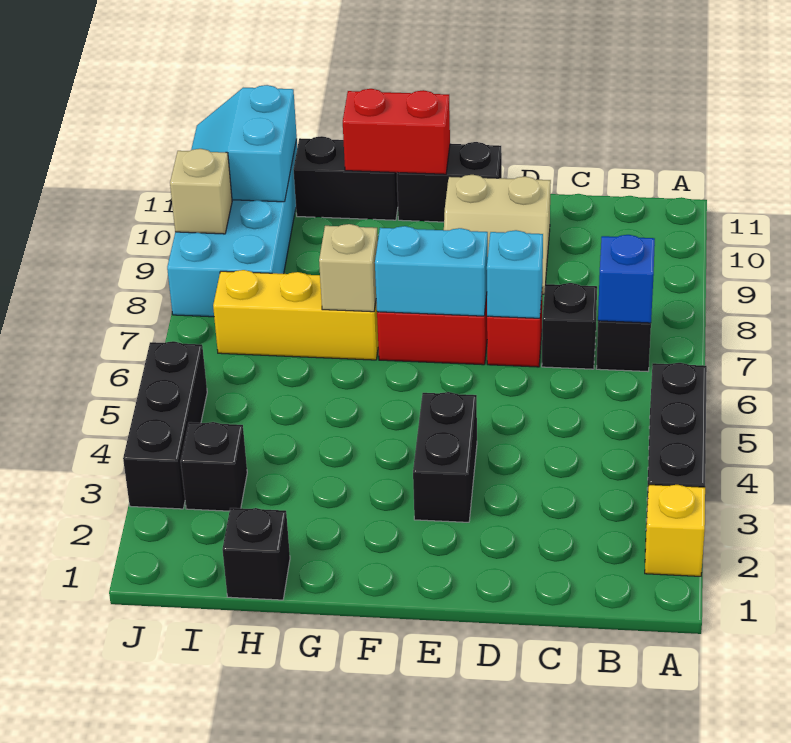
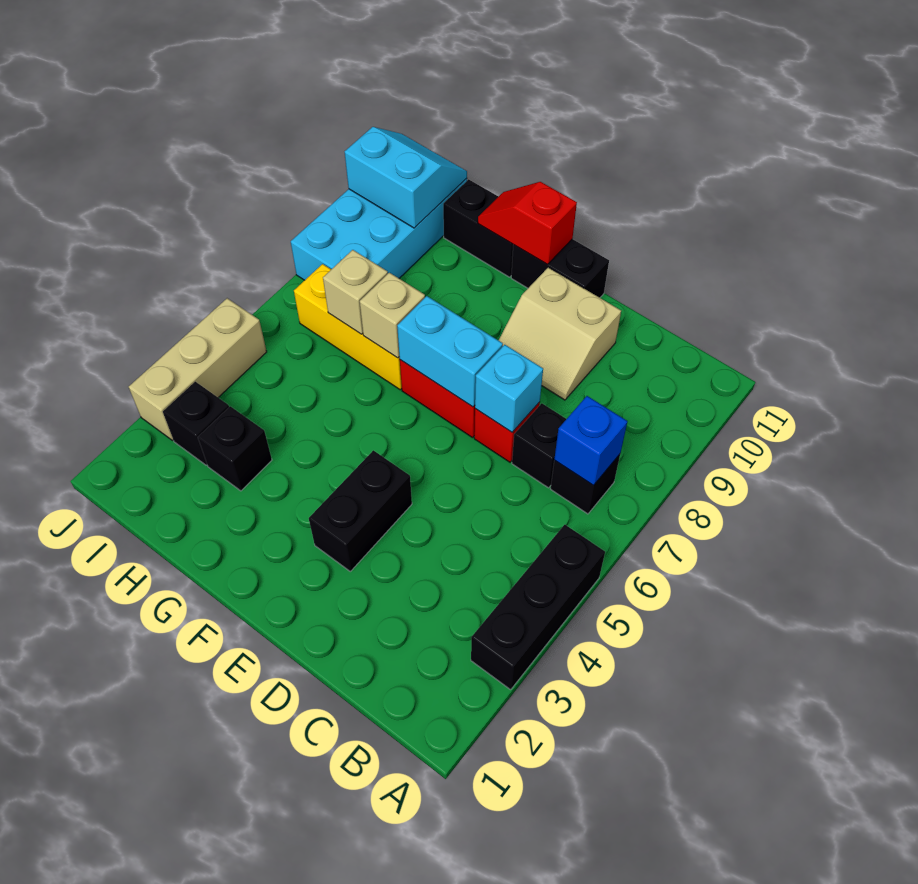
yellow 1x1 brick [645,485,705,576] -> none
red 1x2 brick [343,89,450,174] -> red 1x2 slope [478,182,577,264]
black 1x1 brick [222,508,290,600] -> black 1x1 brick moved to [198,406,272,491]
cyan 2x2 slope [191,85,297,202] -> cyan 2x2 slope turned to [345,127,467,228]
black 1x3 brick [123,341,207,509] -> tan 1x3 brick [129,298,267,440]
tan 1x1 brick [170,149,232,234] -> tan 1x1 brick moved to [323,250,388,334]

